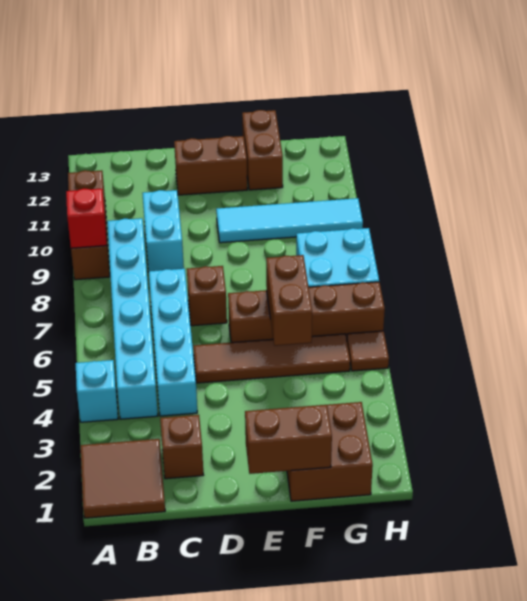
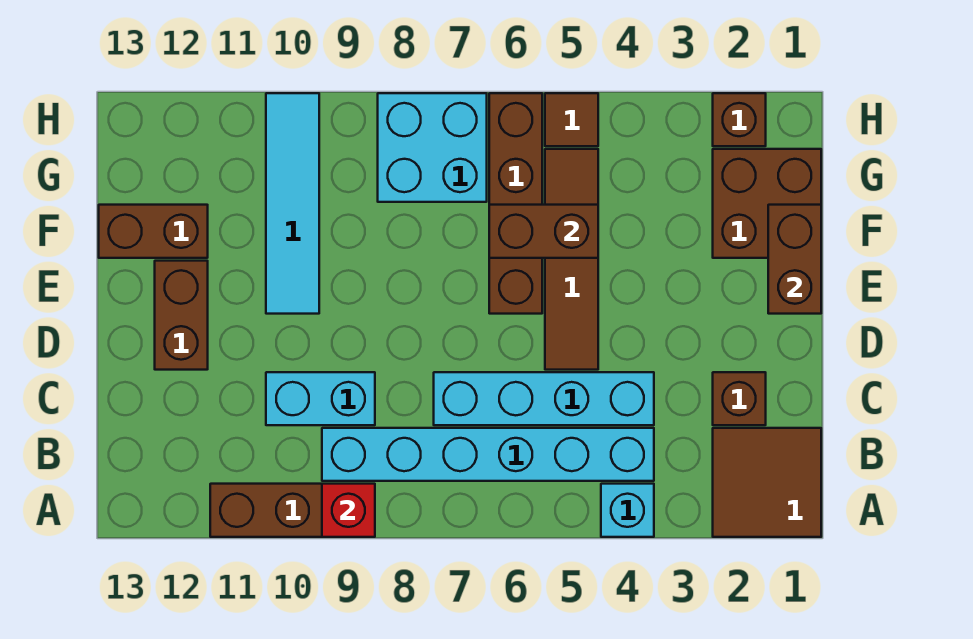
brown 1x1 brick [187,266,227,326] -> brown 1x1 brick moved to [713,93,766,146]

